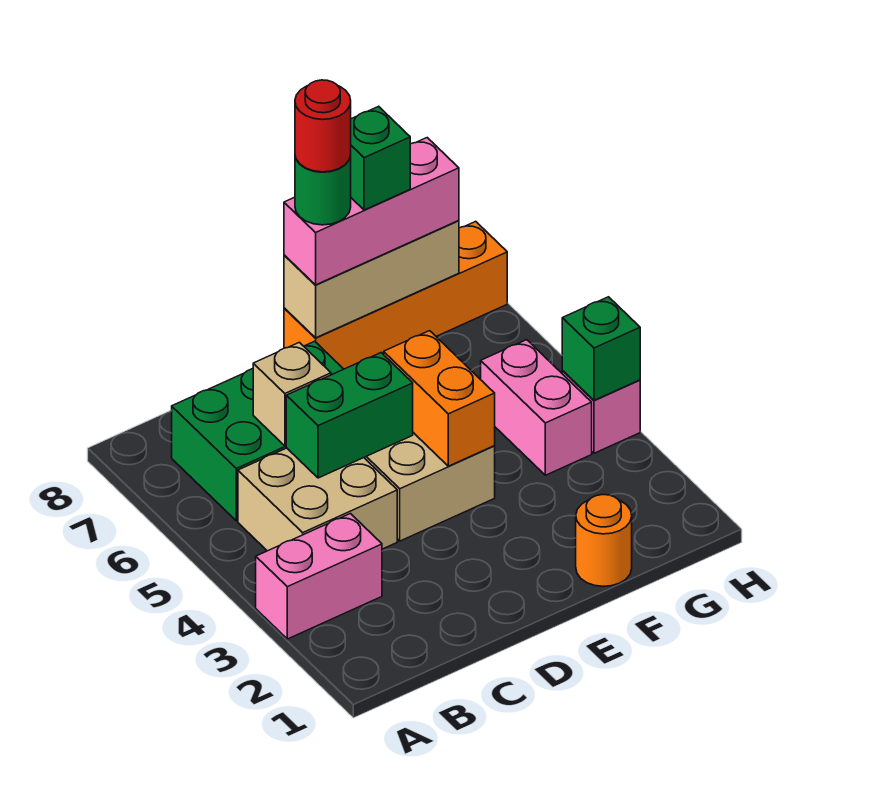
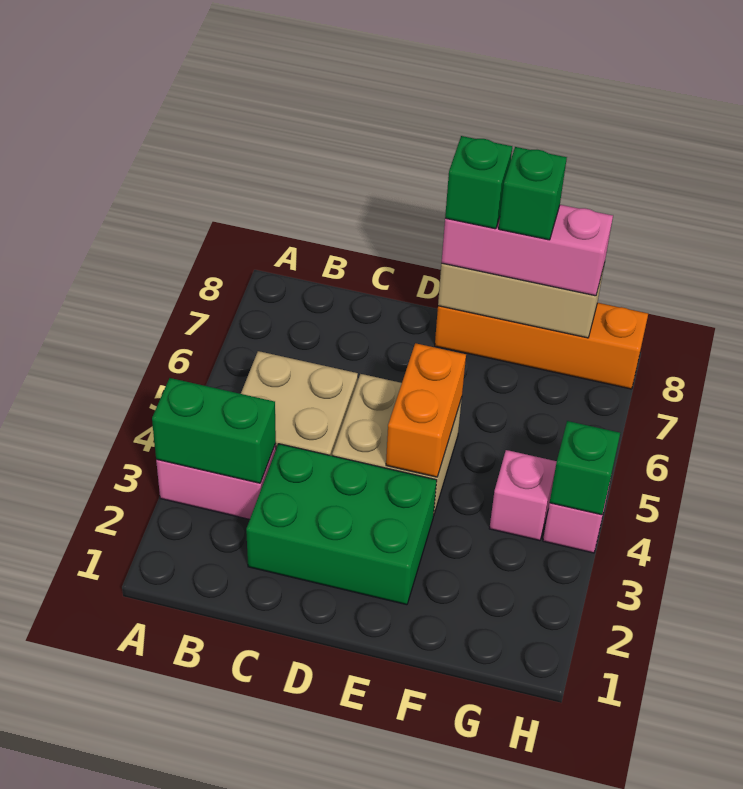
green 2x3 brick [172,341,343,521] -> green 2x3 brick moved to [246,444,437,605]
green 1x2 brick [286,353,413,478] -> green 1x2 brick moved to [152,378,276,483]
tan 1x1 brick [253,342,331,446] -> none
green 1x1 round brick [295,156,351,225] -> green 1x1 brick [445,136,512,229]
red 1x1 round brick [295,80,351,172] -> none
orange 1x1 round brick [576,495,632,586] -> none
pink 1x2 brick [481,340,592,475] -> pink 1x1 brick [489,450,557,541]

